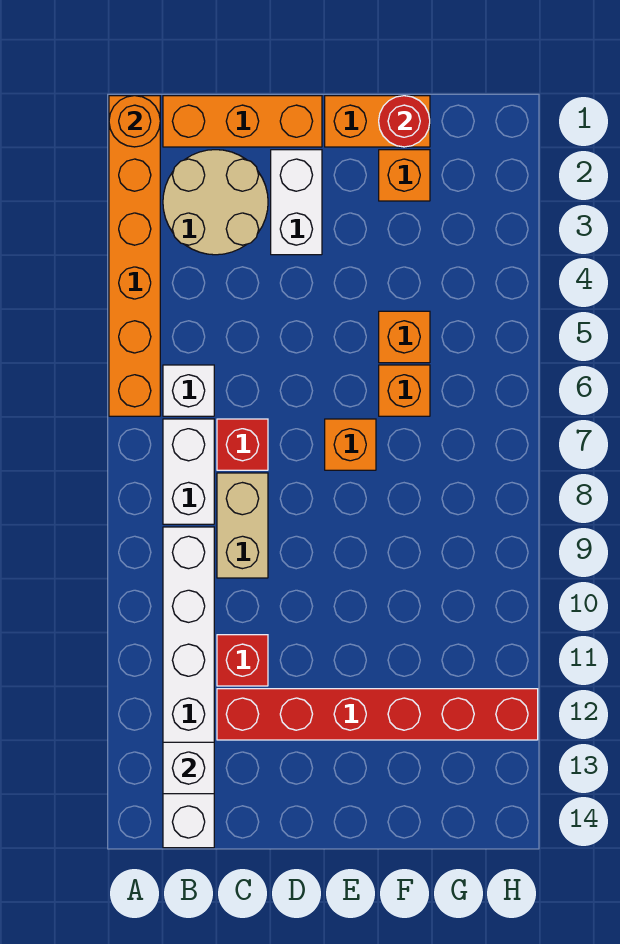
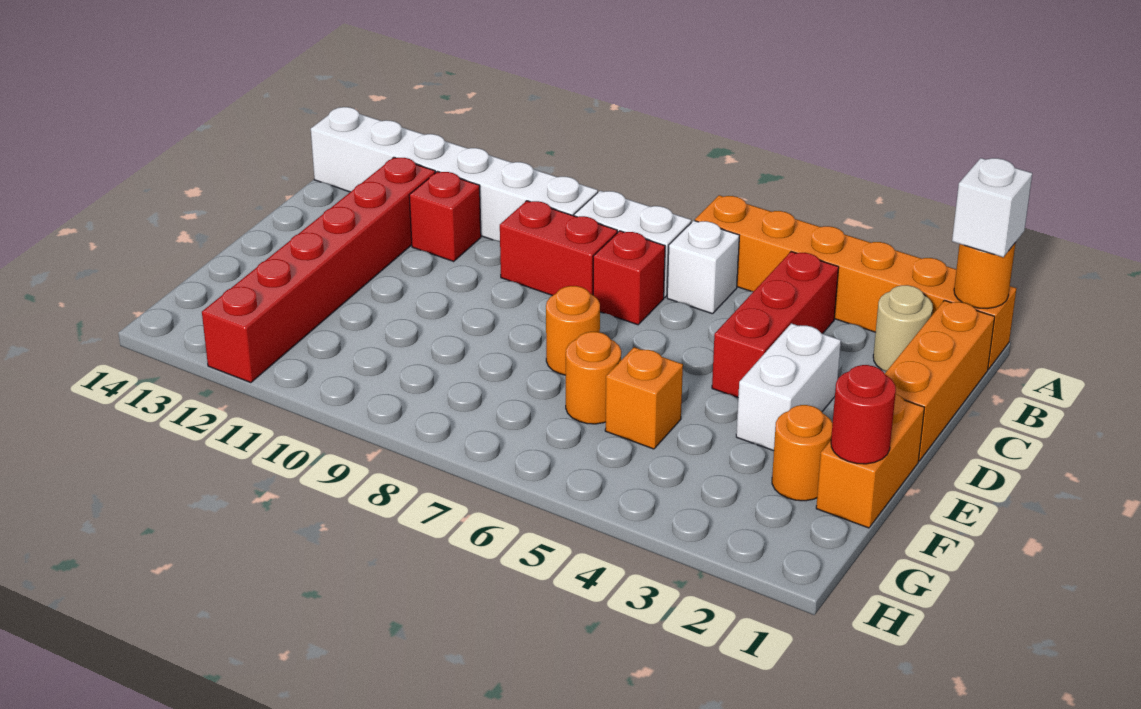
tan 2x2 round brick [163,150,268,255] -> tan 1x1 round brick [873,285,933,371]
none -> red 1x3 brick [712,252,839,398]
white 1x1 brick [163,742,214,794] -> white 1x1 brick moved to [952,158,1032,257]
tan 1x2 brick [217,473,268,578] -> red 1x2 brick [500,201,617,296]
white 1x2 brick [271,150,322,255] -> white 1x2 brick turned to [736,323,841,451]
orange 1x1 brick [325,419,376,470] -> orange 1x1 round brick [546,286,600,375]
orange 1x1 brick [379,150,430,201] -> orange 1x1 round brick [772,405,833,501]
orange 1x1 brick [379,365,430,416] -> orange 1x1 round brick [566,332,621,424]

